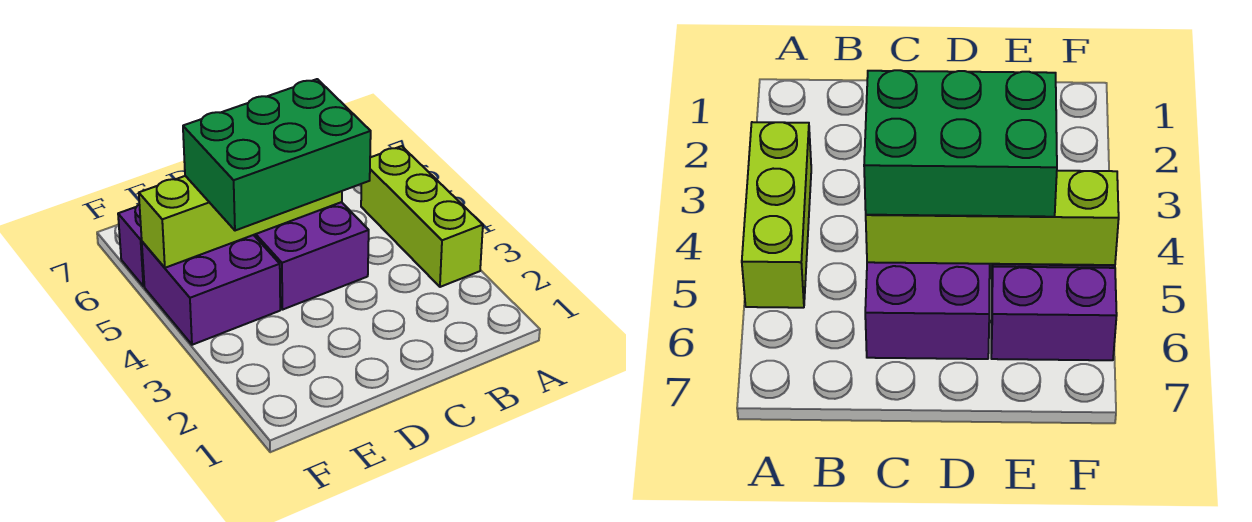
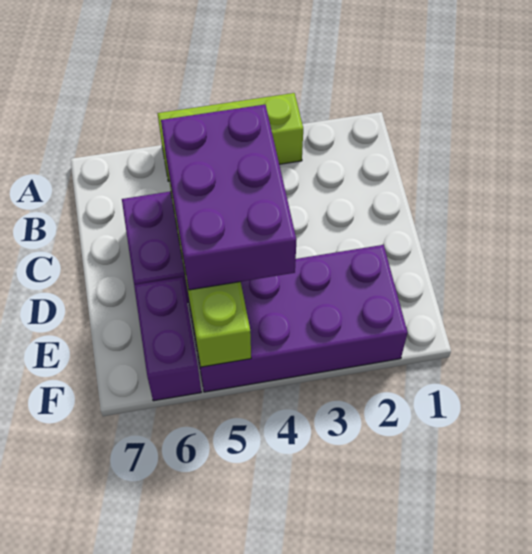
green 2x3 brick [183,79,371,231] -> purple 2x3 brick [161,105,296,290]
purple 2x2 brick [142,235,280,345] -> purple 2x4 brick [186,245,408,392]

